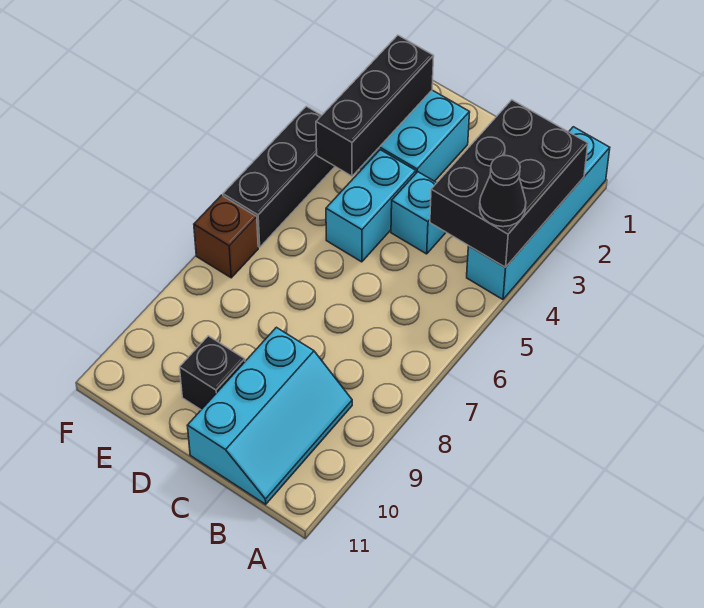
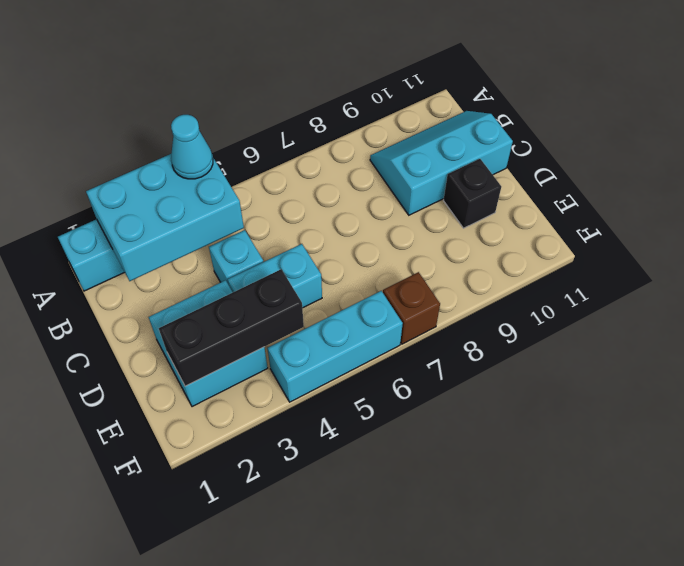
black 2x3 brick [430,100,588,267] -> cyan 2x3 brick [86,154,244,281]
black 1x1 cone [480,156,526,227] -> cyan 1x1 cone [171,115,213,179]
black 1x3 brick [223,106,335,247] -> cyan 1x3 brick [267,291,403,402]

